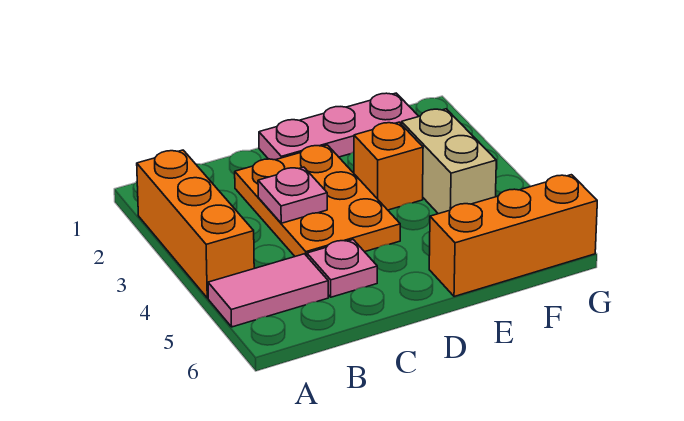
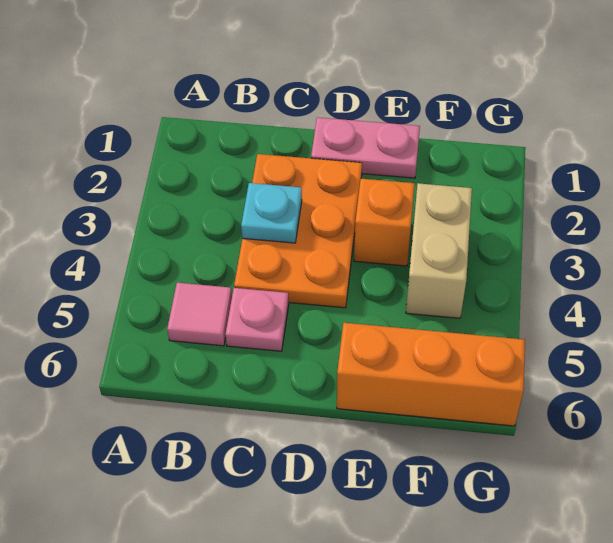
orange 1x3 brick [137,150,254,298] -> none
pink 1x2 tile [208,254,328,327] -> pink 1x1 tile [167,283,232,346]
pink 1x1 plate [258,167,327,223] -> cyan 1x1 plate [241,183,302,243]
pink 1x3 plate [259,93,419,160] -> pink 1x2 plate [311,117,420,178]

